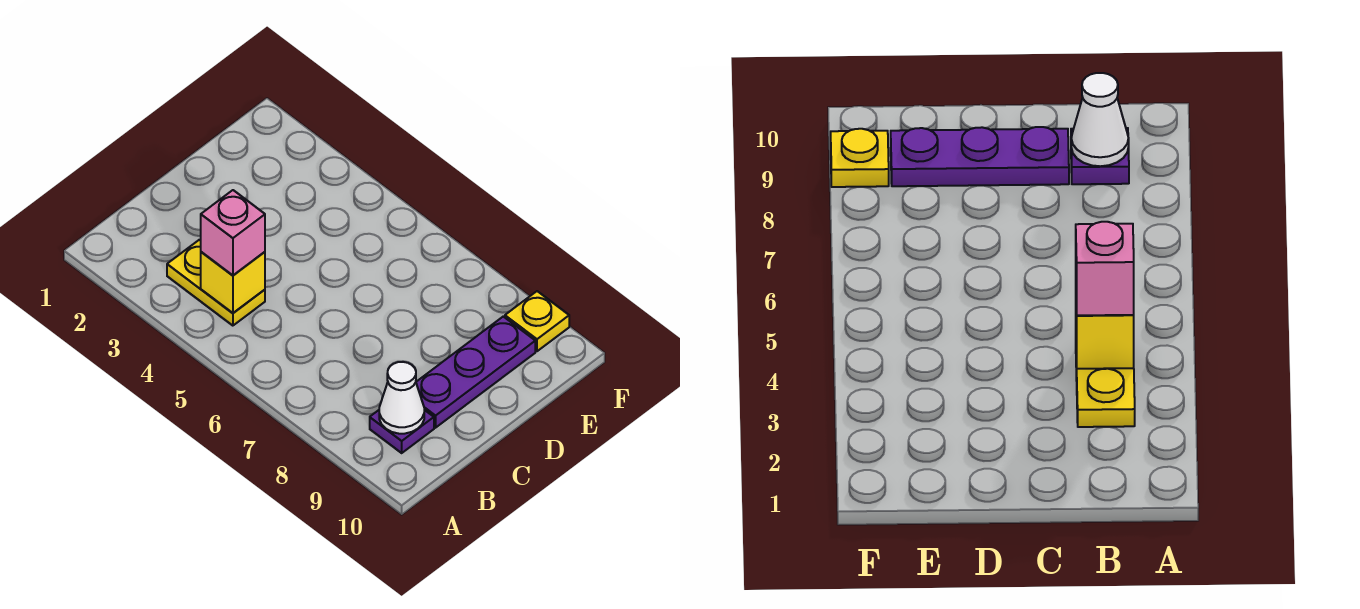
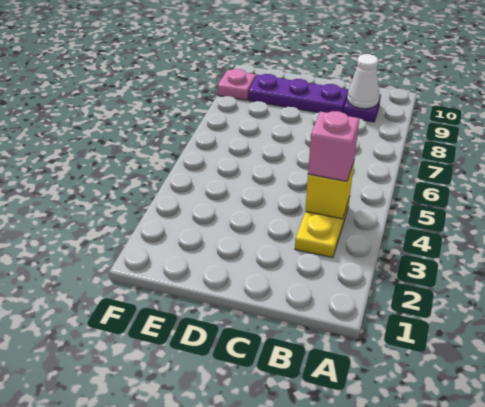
yellow 1x1 plate [505,291,569,351] -> pink 1x1 plate [218,69,256,100]

